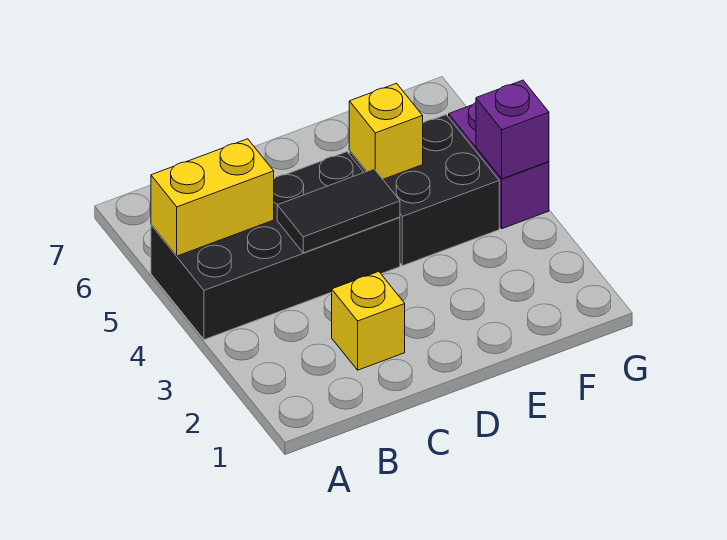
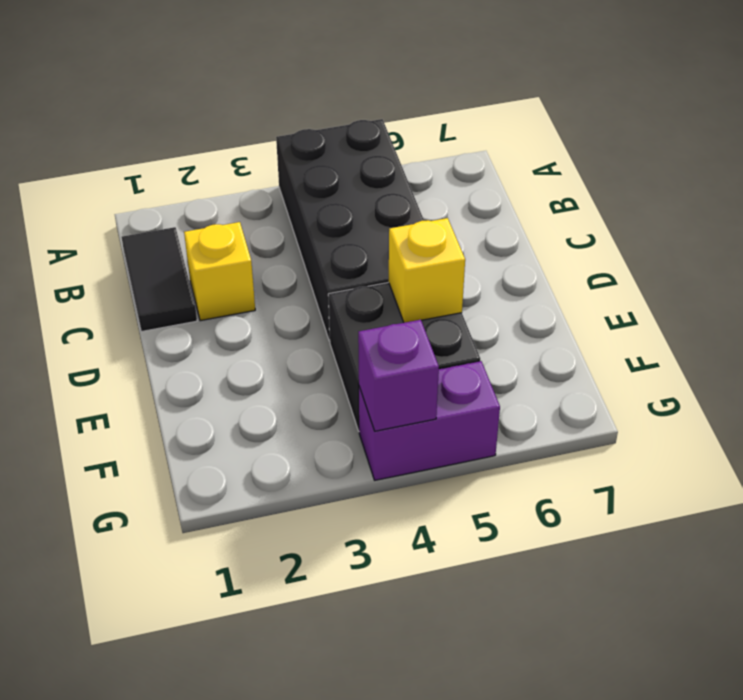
yellow 1x2 brick [151,139,274,256] -> none
black 1x2 tile [277,169,400,253] -> black 1x2 tile moved to [122,227,197,332]

